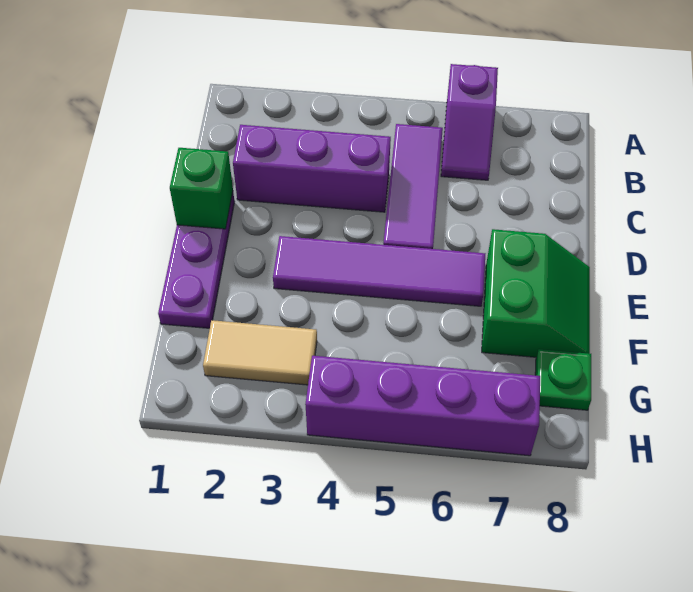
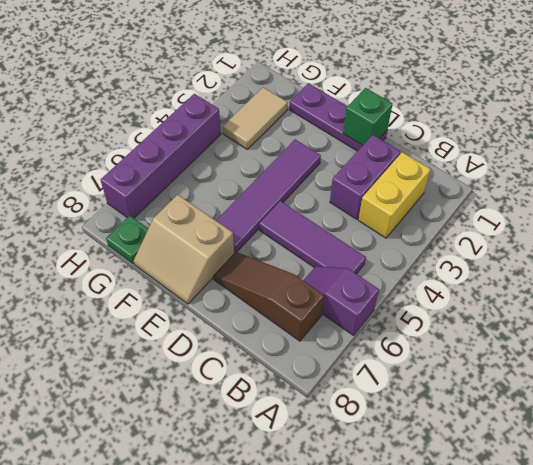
none -> yellow 1x2 brick [358,152,431,238]
none -> brown 1x3 slope [213,252,324,341]
purple 1x3 brick [233,125,391,212] -> purple 1x2 brick [330,135,401,219]
green 2x2 slope [482,229,590,357] -> tan 2x2 slope [134,195,234,304]

